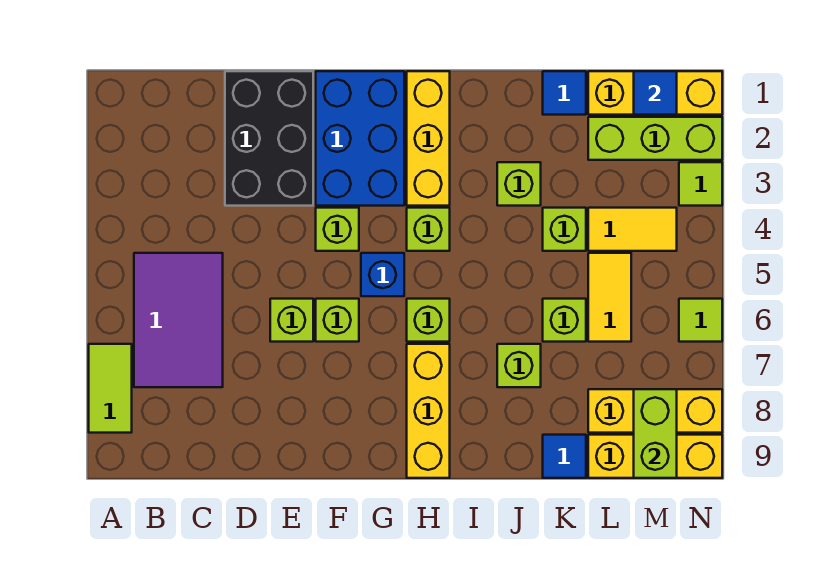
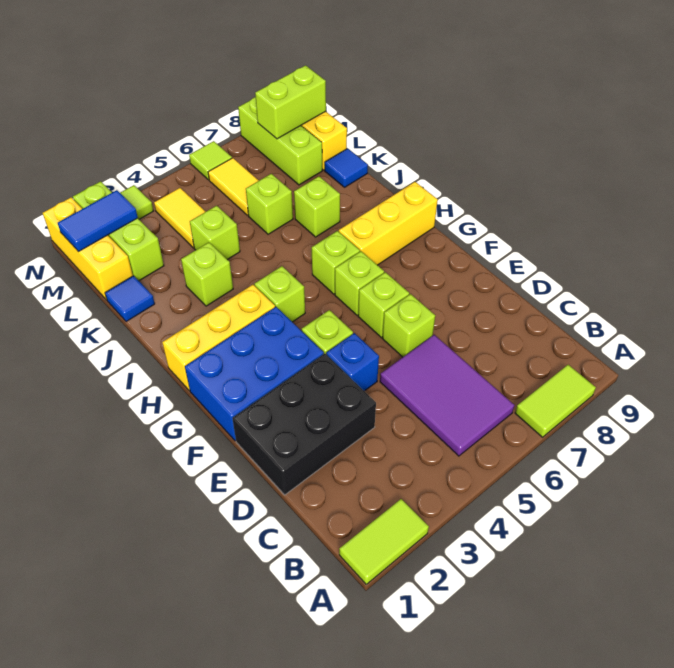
none -> lime 1x2 tile [339,499,429,584]
purple 2x3 tile [134,253,223,387] -> purple 2x3 tile turned to [380,335,514,456]
blue 1x1 brick [361,253,404,296] -> blue 1x1 brick moved to [326,333,379,391]
none -> lime 1x1 brick [335,251,384,315]
yellow 1x2 tile [588,253,631,342] -> yellow 1x2 tile turned to [208,158,259,215]
yellow 1x3 brick [588,389,722,433] -> lime 1x3 brick [238,97,322,185]
blue 1x1 tile [634,71,677,115] -> blue 1x2 tile [58,190,138,252]

